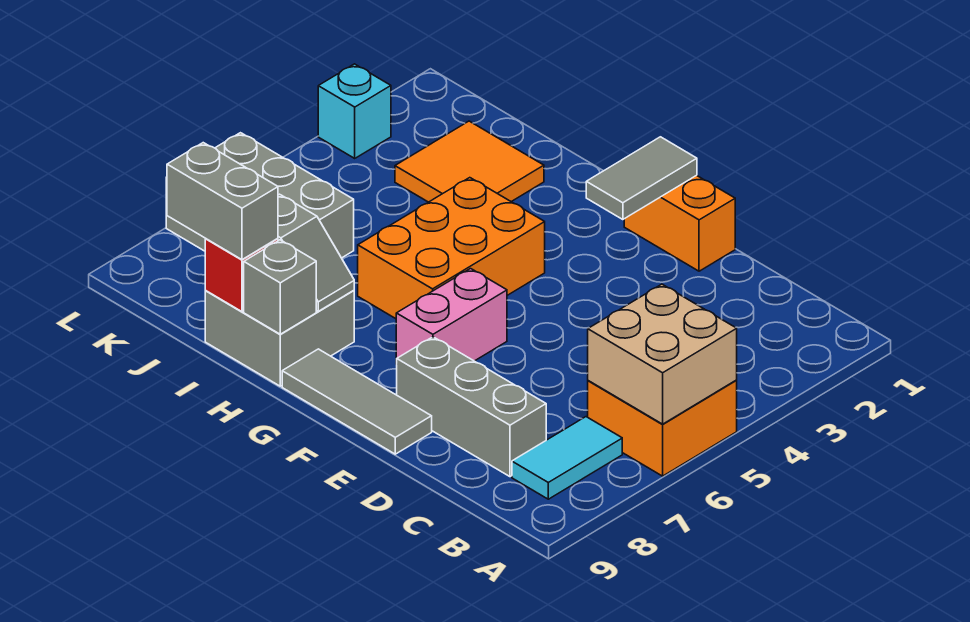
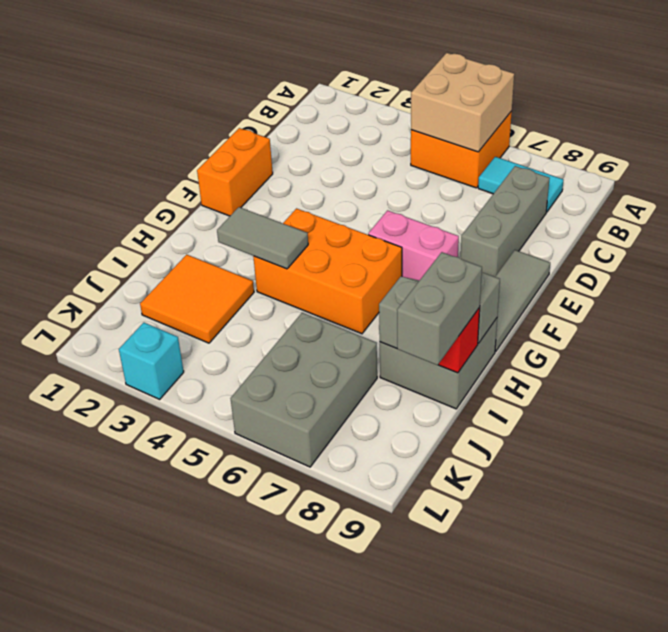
grey 1x2 tile [586,137,697,220] -> grey 1x2 tile moved to [217,207,308,269]

